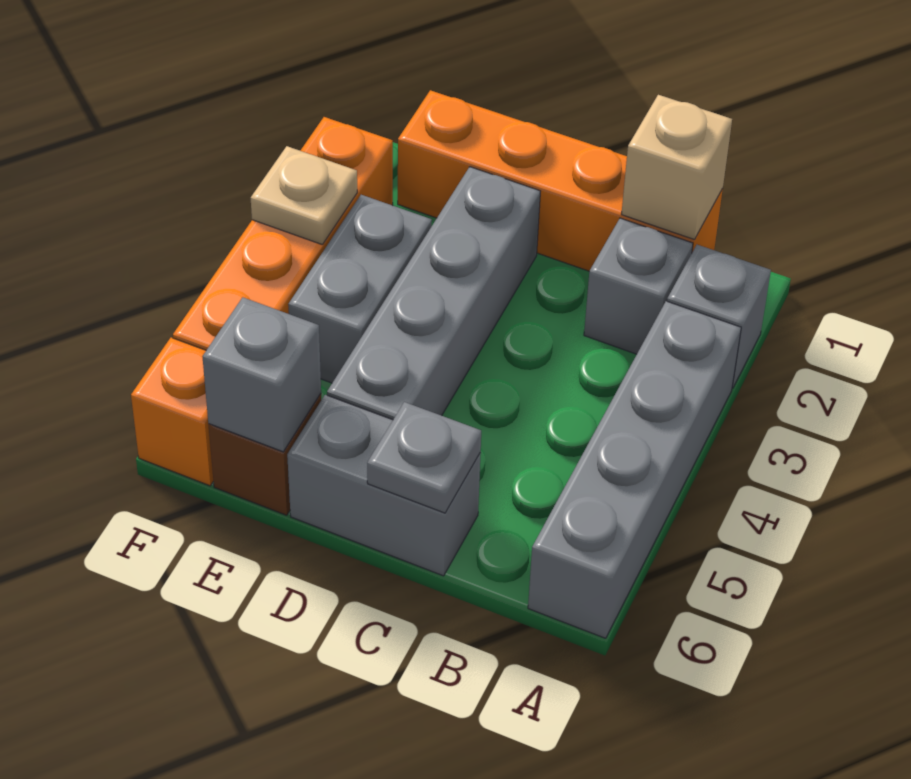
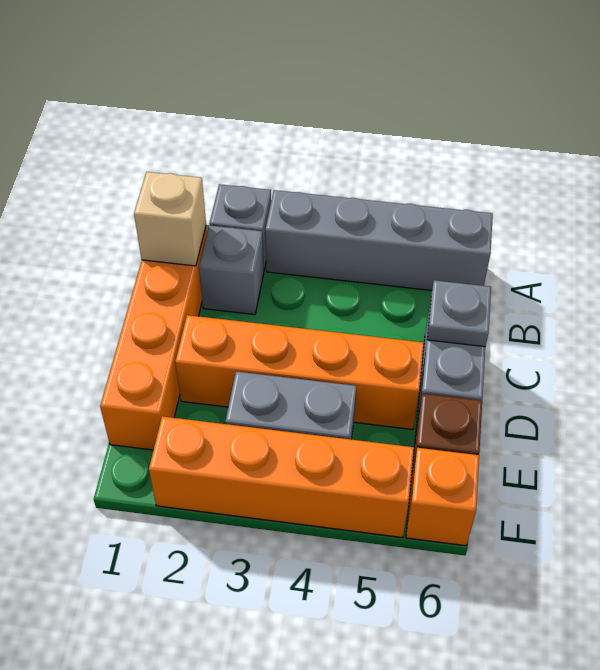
grey 1x4 brick [327,167,540,420] -> orange 1x4 brick [175,315,424,430]
grey 1x1 brick [202,297,321,452] -> none
tan 1x1 plate [251,146,357,245] -> none

